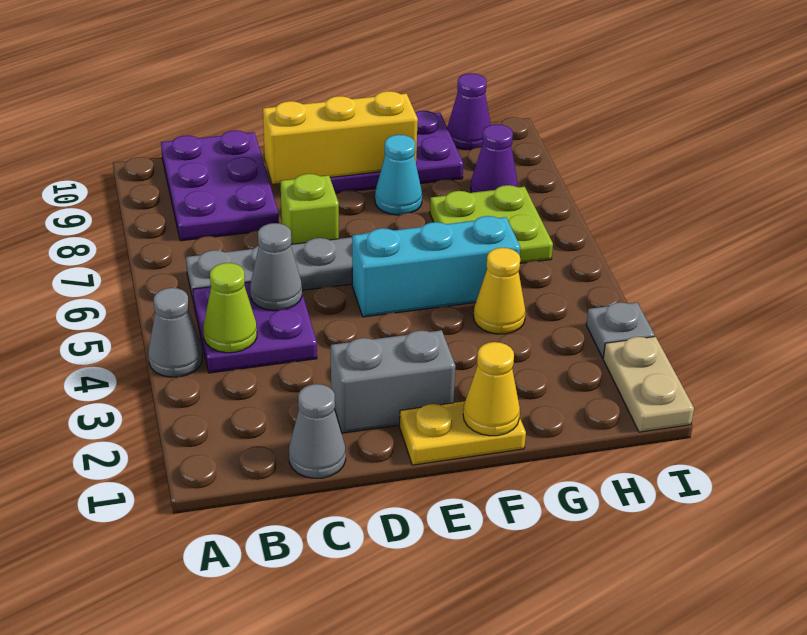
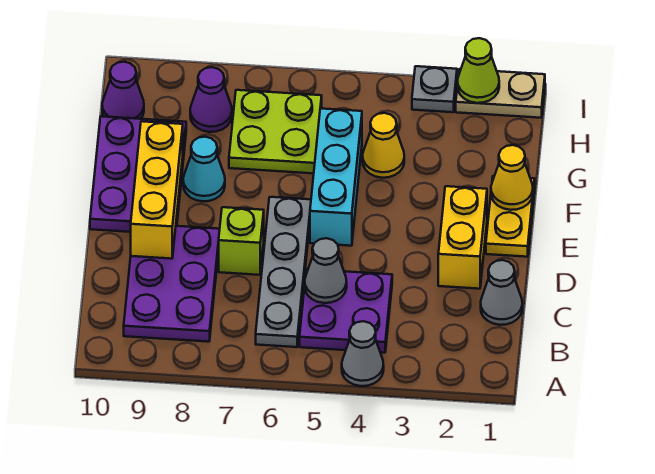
lime 1x1 cone [203,263,257,353] -> lime 1x1 cone moved to [457,38,499,103]
purple 2x3 plate [161,130,279,241] -> purple 2x3 plate turned to [124,226,220,342]
grey 1x2 brick [331,330,456,433] -> yellow 1x2 brick [438,186,487,289]

